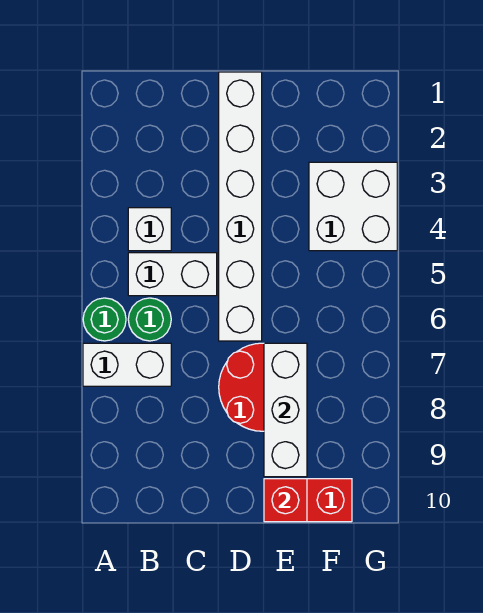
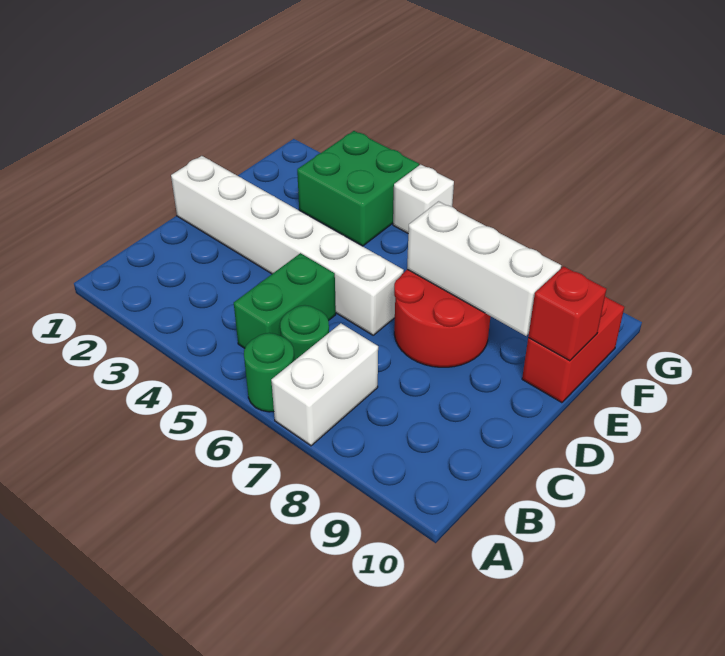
white 1x1 brick [128,208,171,251] -> white 1x1 brick moved to [393,164,454,233]
white 1x2 brick [128,253,217,296] -> green 1x2 brick [234,253,336,348]
white 2x2 brick [309,162,397,251] -> green 2x2 brick [297,131,419,246]

